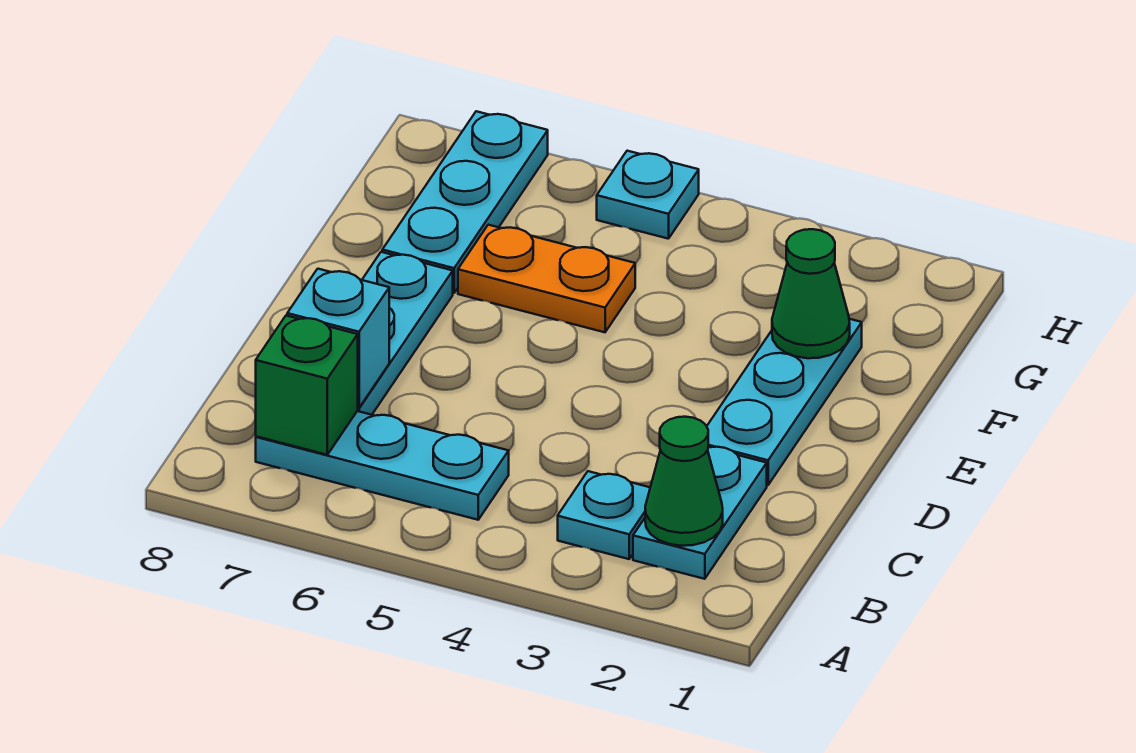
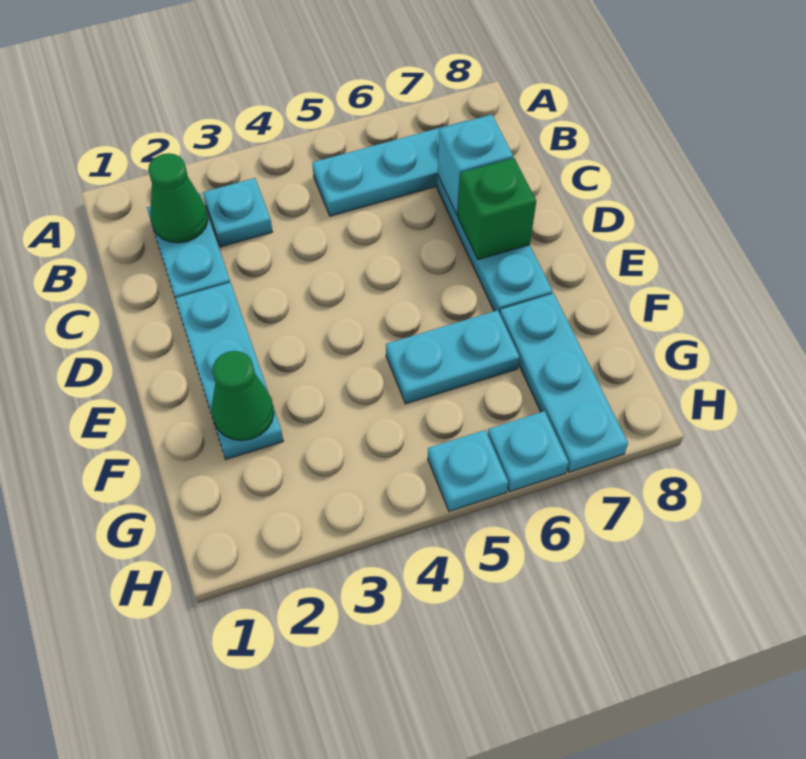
green 1x1 brick [256,316,358,455] -> green 1x1 brick moved to [458,158,536,260]
orange 1x2 plate [458,225,635,332] -> cyan 1x2 plate [386,310,520,404]
none -> cyan 1x1 plate [488,411,569,492]

